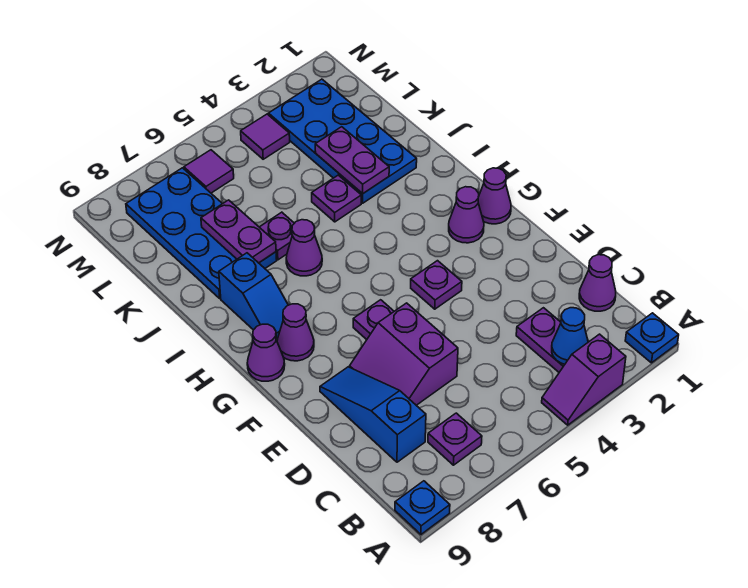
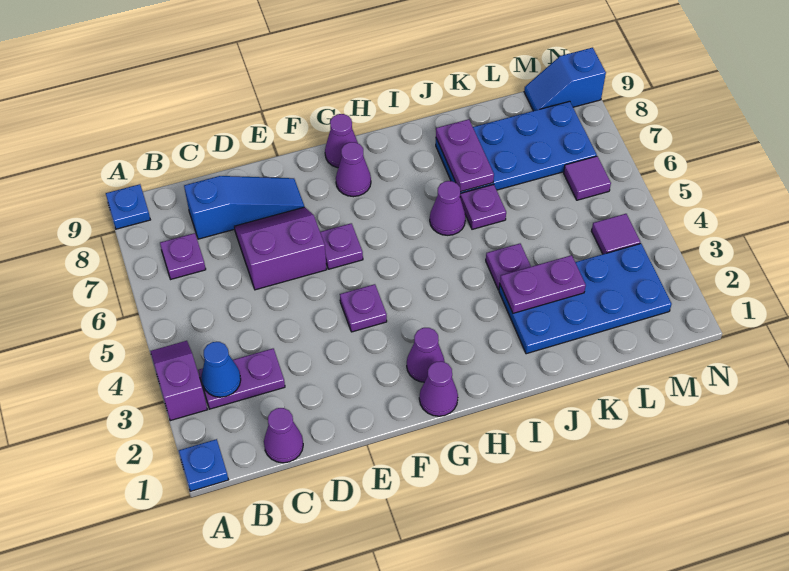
blue 1x2 slope [219,253,288,339] -> blue 1x2 slope moved to [524,48,606,111]
purple 1x2 plate [201,200,276,263] -> purple 1x2 plate turned to [436,119,494,192]

